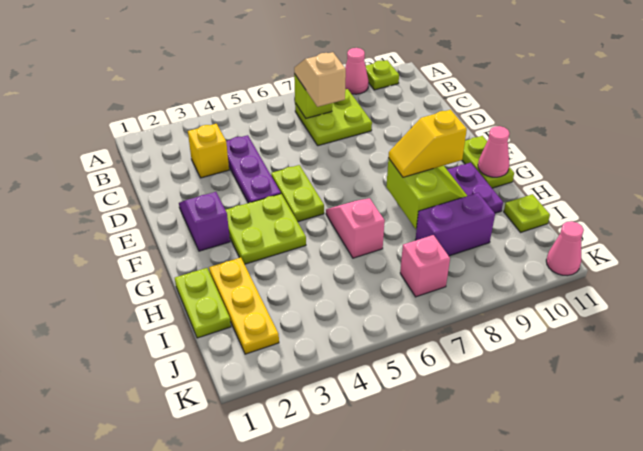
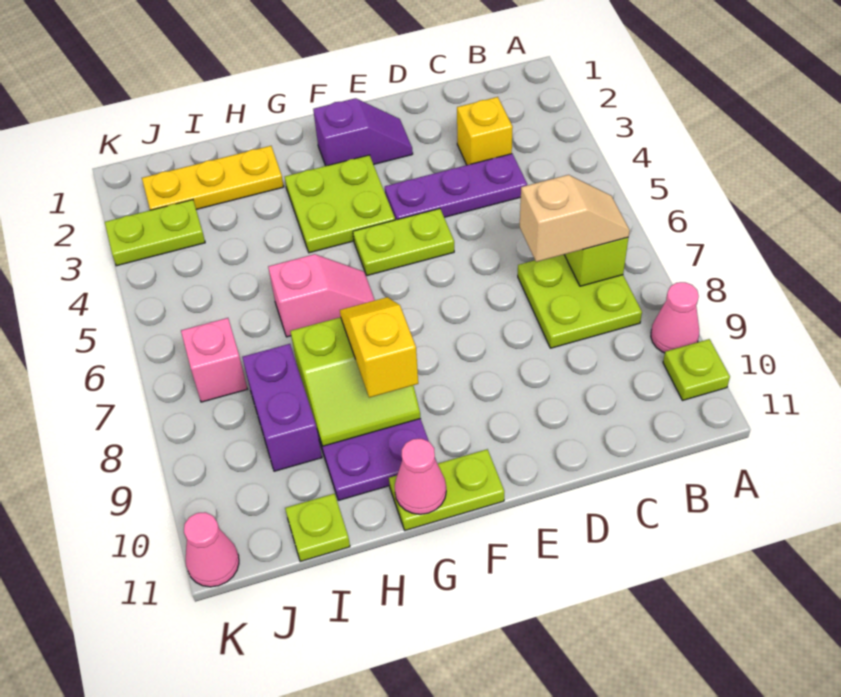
lime 1x2 plate [175,268,231,338] -> lime 1x2 plate moved to [105,200,205,266]

